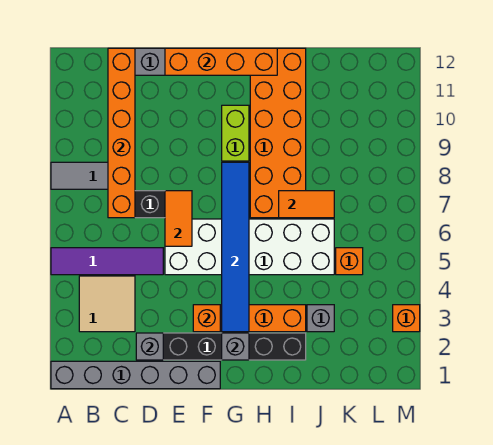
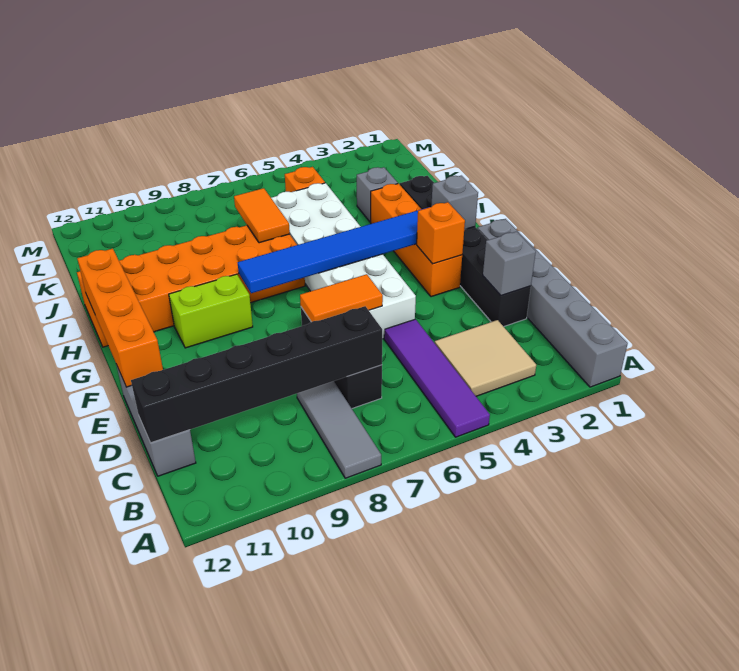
orange 1x6 brick [108,48,135,218] -> black 1x6 brick [131,306,382,443]
orange 1x1 brick [393,305,420,332] -> none

